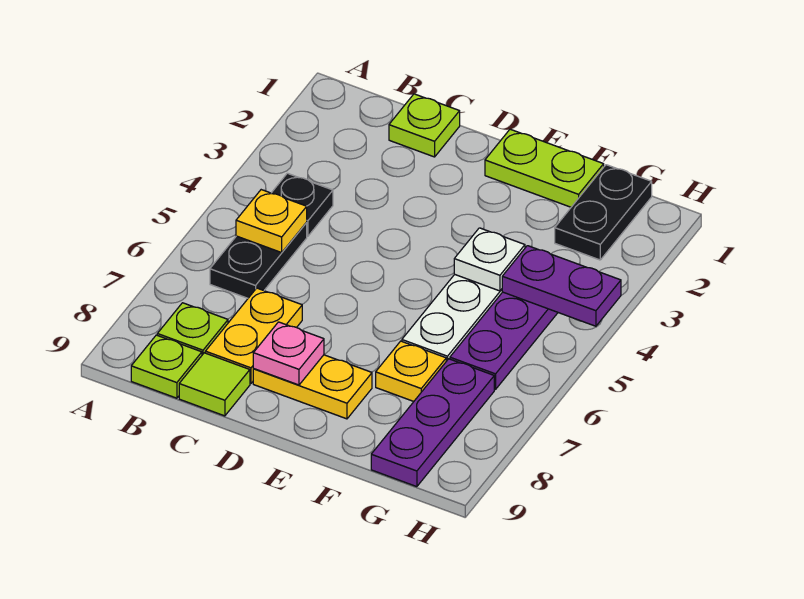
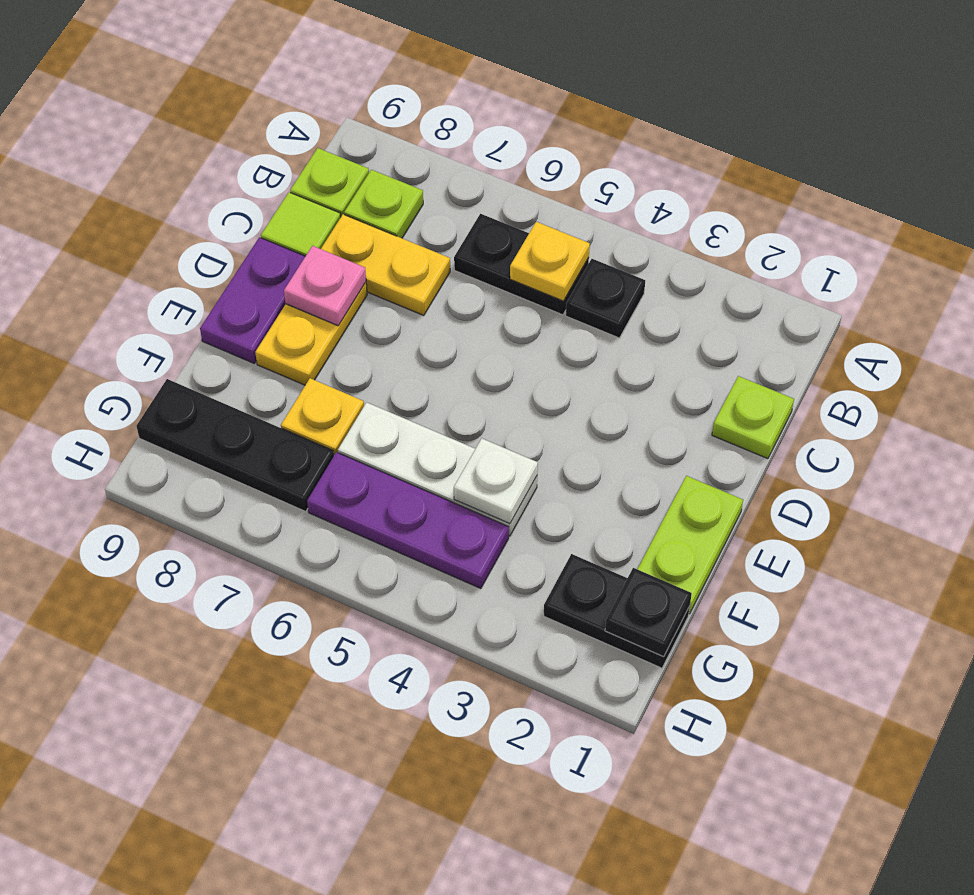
none -> black 1x1 plate [605,568,692,657]
purple 1x2 plate [502,246,621,326] -> purple 1x2 plate moved to [200,237,305,363]
purple 1x3 plate [371,359,494,487] -> black 1x3 plate [136,379,334,512]

